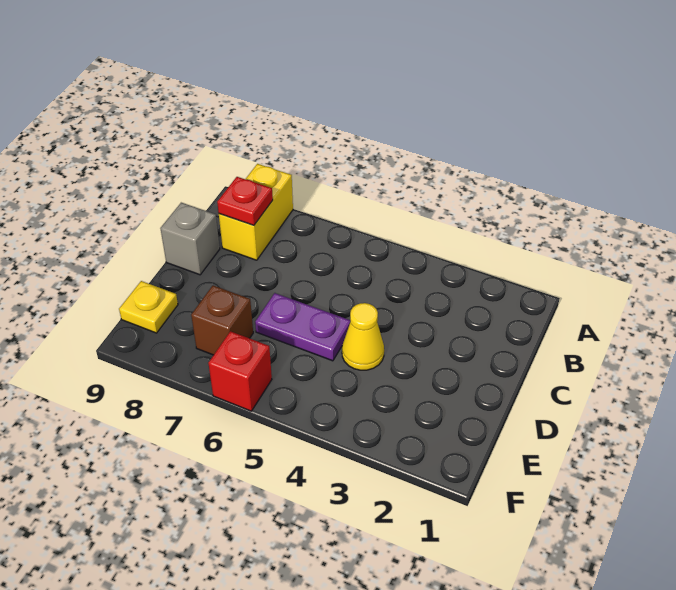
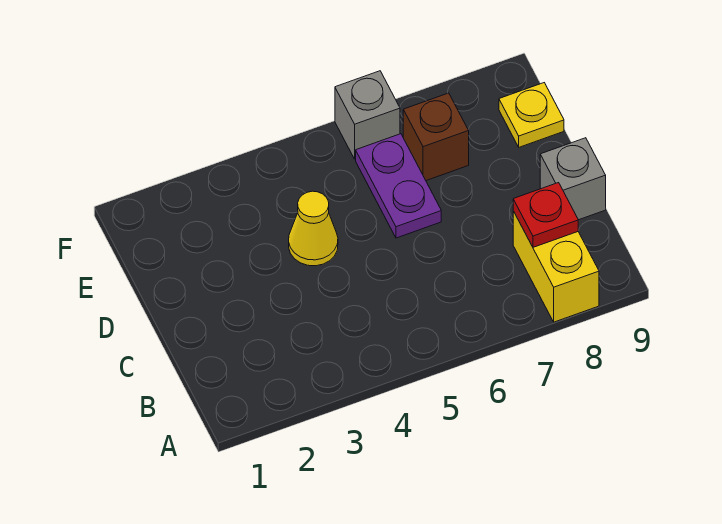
purple 1x2 plate [255,293,350,361] -> purple 1x2 plate turned to [356,134,441,238]
red 1x1 brick [208,331,272,411] -> grey 1x1 brick [335,71,400,159]

